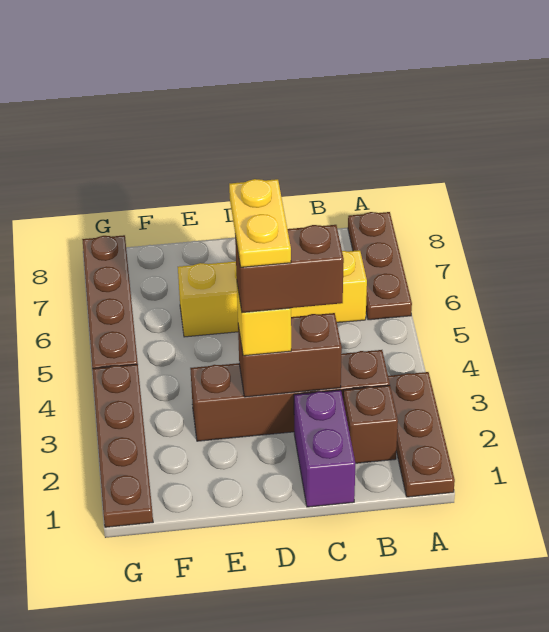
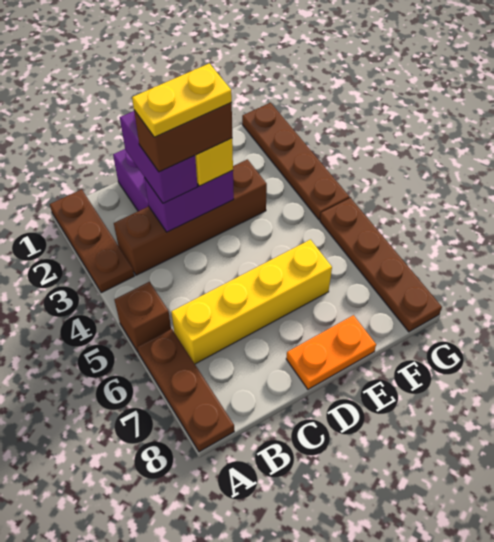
brown 1x1 brick [343,385,398,463] -> brown 1x1 brick moved to [114,282,171,352]
none -> purple 1x2 brick [120,111,198,203]
brown 1x2 brick [238,313,342,397] -> purple 1x2 brick [144,170,234,232]
yellow 1x2 plate [229,179,291,267] -> yellow 1x2 plate turned to [132,63,232,137]
none -> orange 1x2 plate [286,315,376,389]

